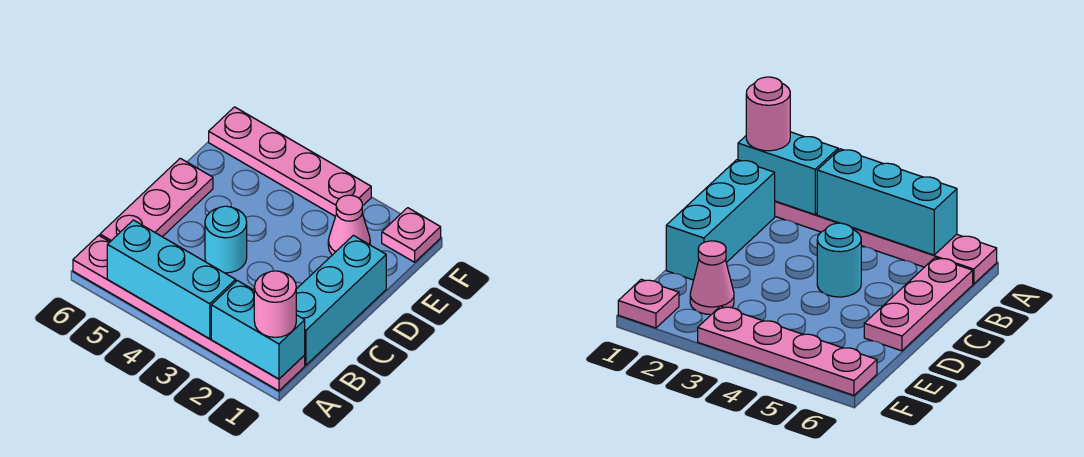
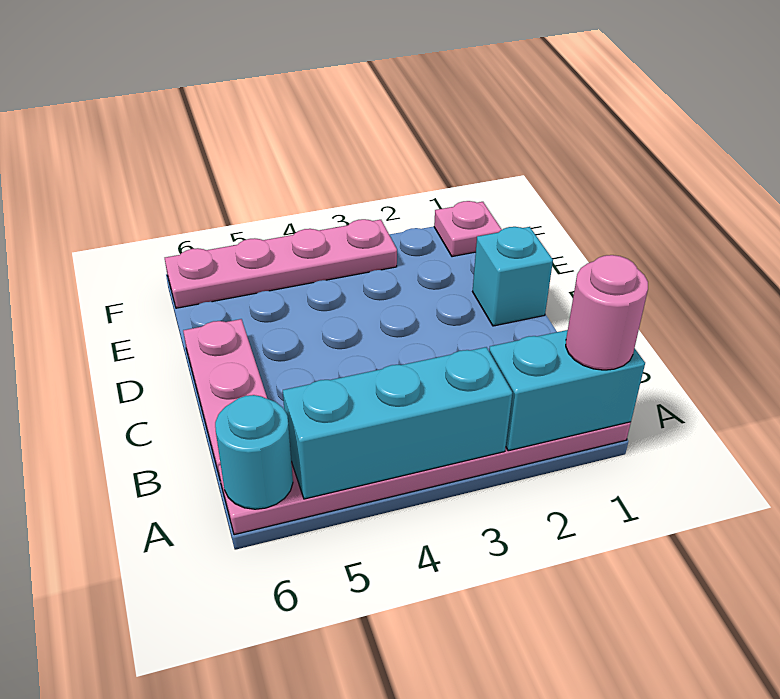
cyan 1x3 brick [296,235,386,365] -> cyan 1x1 brick [473,227,553,326]
cyan 1x1 round brick [205,206,247,273] -> cyan 1x1 round brick moved to [215,395,293,509]
pink 1x1 cone [328,195,370,255] -> none

